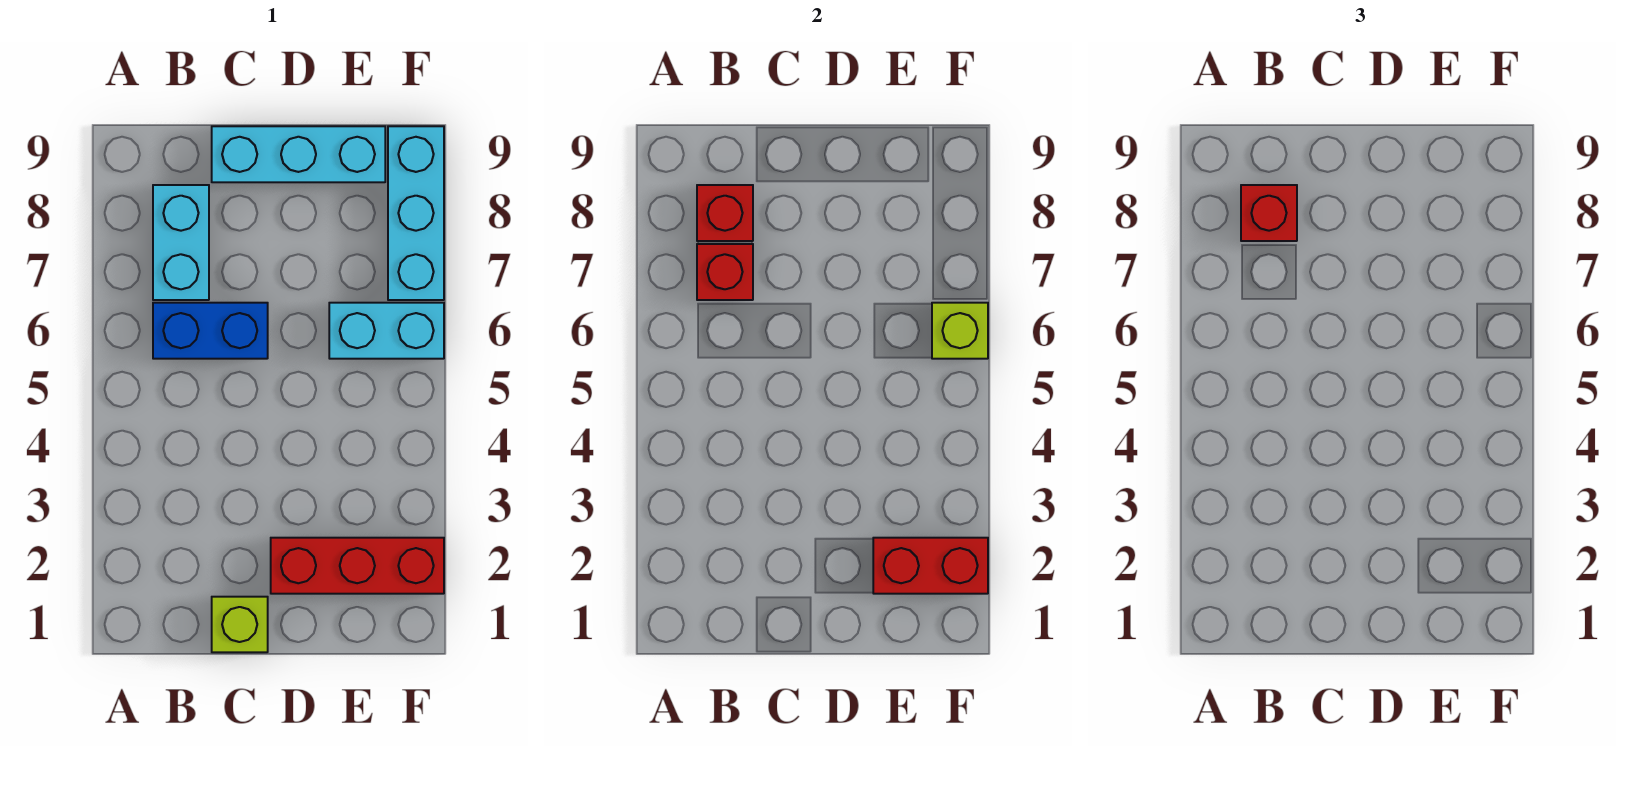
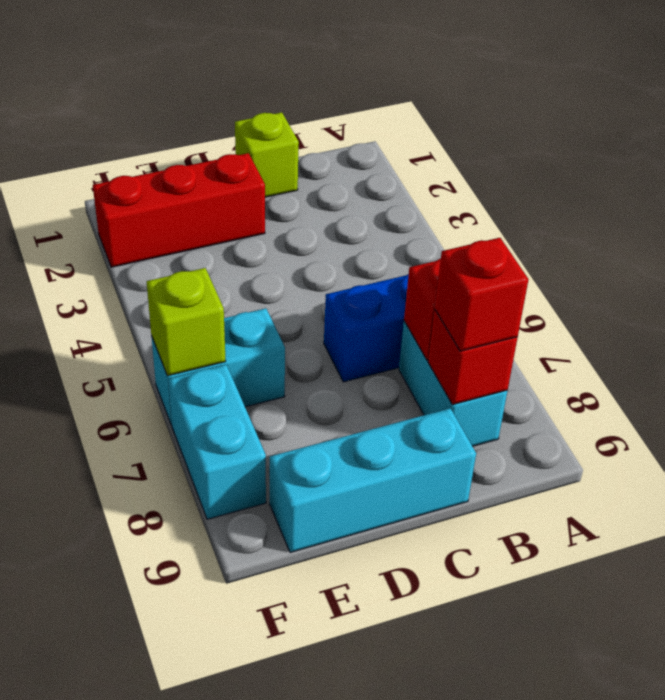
red 1x2 brick [873,538,988,594] -> none
cyan 1x3 brick [388,126,444,300] -> cyan 1x2 brick [168,365,266,519]

